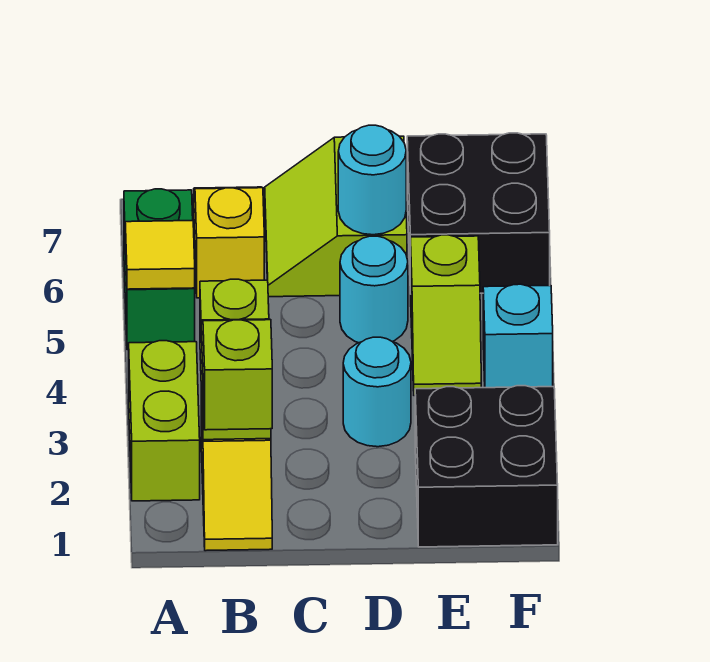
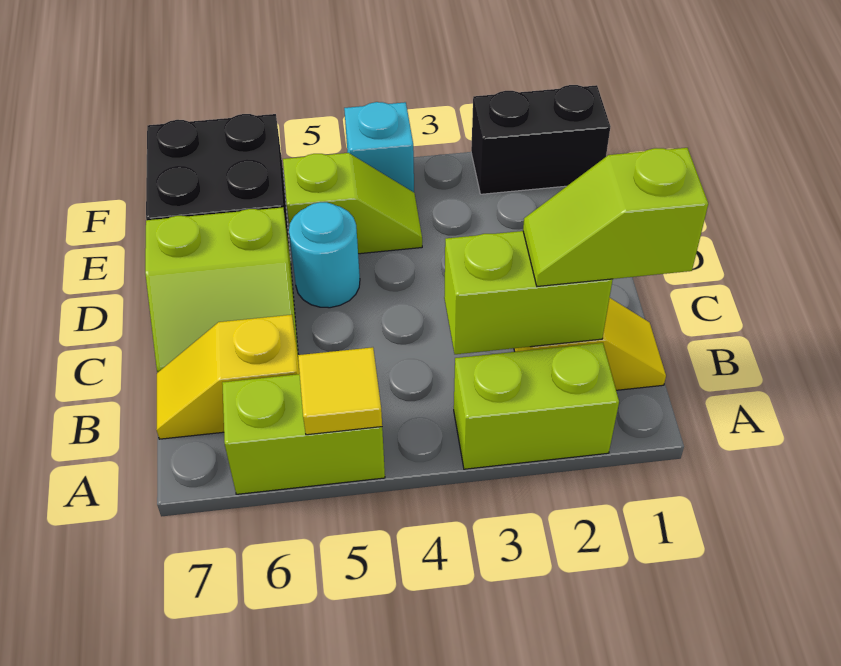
green 1x2 brick [124,189,195,350] -> lime 1x2 brick [222,374,385,494]
cyan 1x1 round brick [343,337,411,447] -> none
cyan 1x1 round brick [338,125,406,235] -> none
black 2x2 brick [415,386,558,547] -> black 1x2 brick [471,85,610,194]

